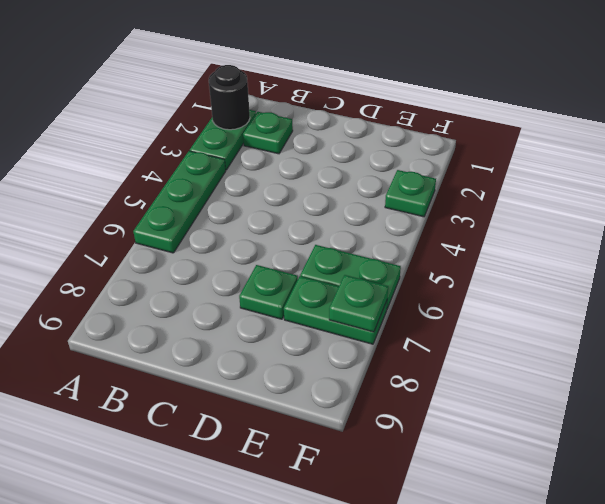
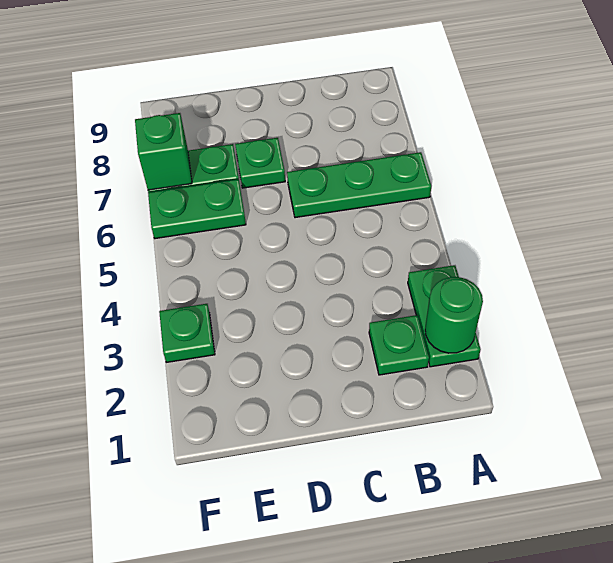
black 1x1 round brick [209,65,250,130] -> green 1x1 round brick [425,277,483,353]
green 1x3 plate [133,151,226,253] -> green 1x3 plate turned to [287,152,431,218]
green 1x1 plate [329,275,388,332] -> green 1x1 brick [135,113,192,190]

